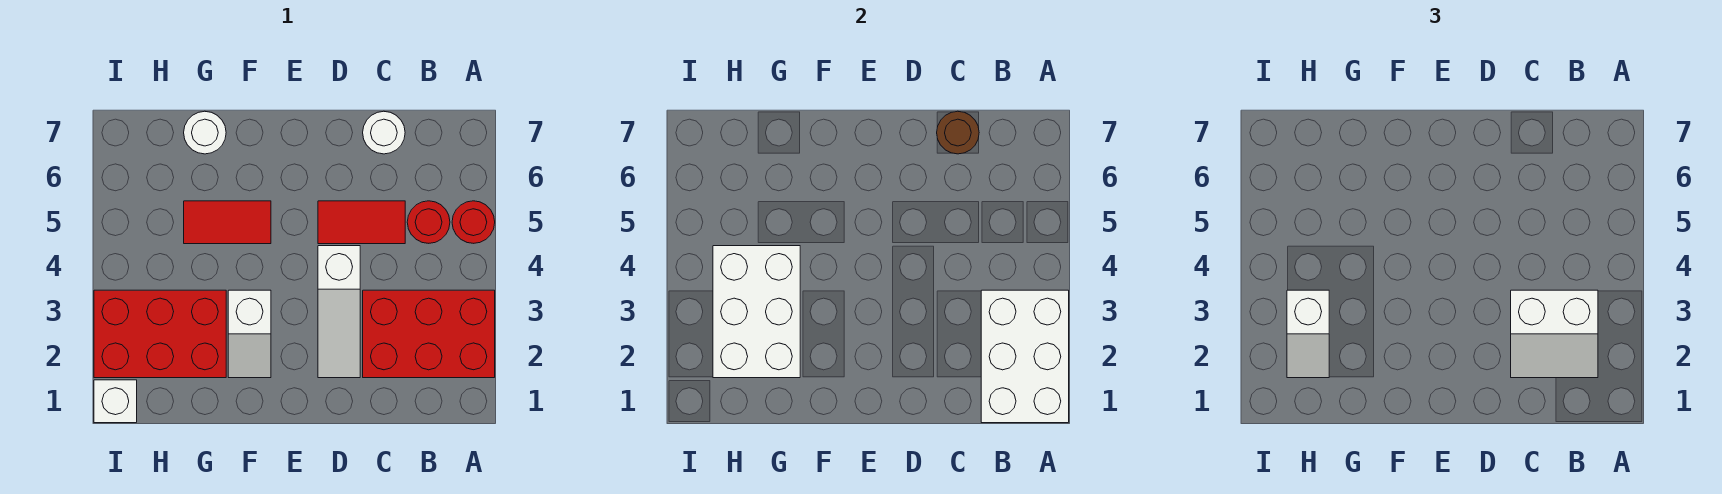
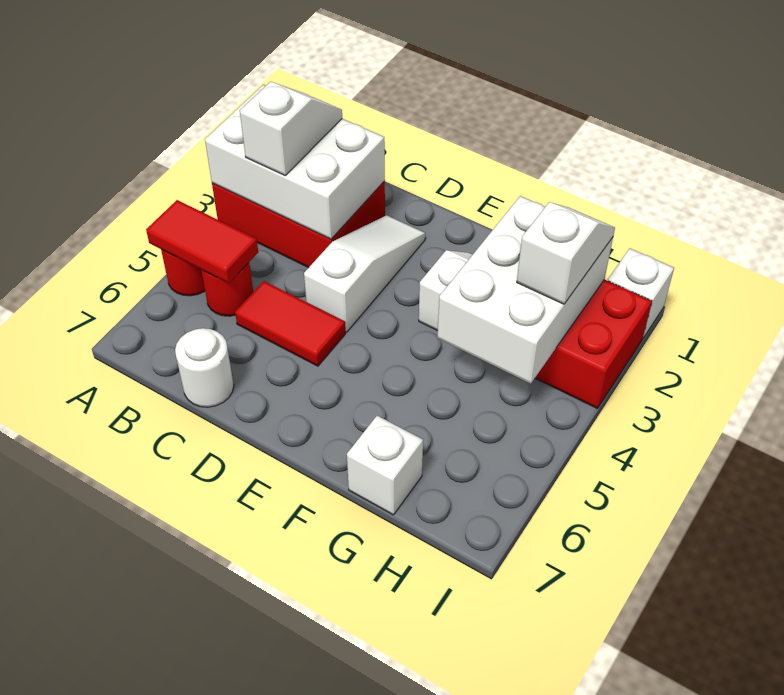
white 2x3 brick [981,290,1069,423] -> white 2x3 brick turned to [205,85,385,239]
white 2x2 slope [1511,290,1598,378] -> white 1x2 slope [240,82,342,176]
brown 1x1 round brick [937,111,979,154] -> none
red 1x2 tile [184,201,271,244] -> red 1x2 tile moved to [146,200,258,283]
white 1x1 round brick [184,111,226,154] -> white 1x1 brick [347,416,423,515]

